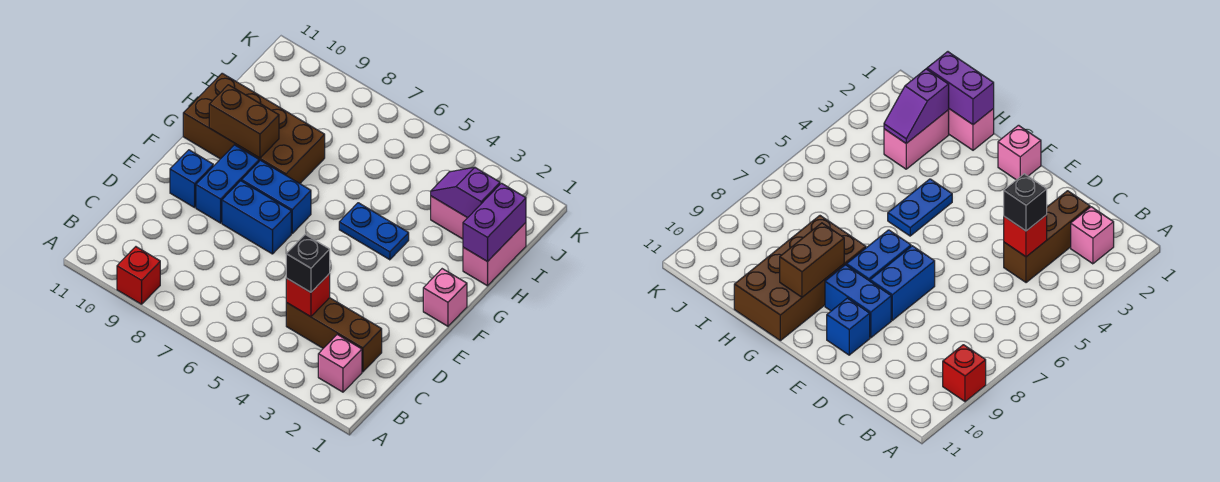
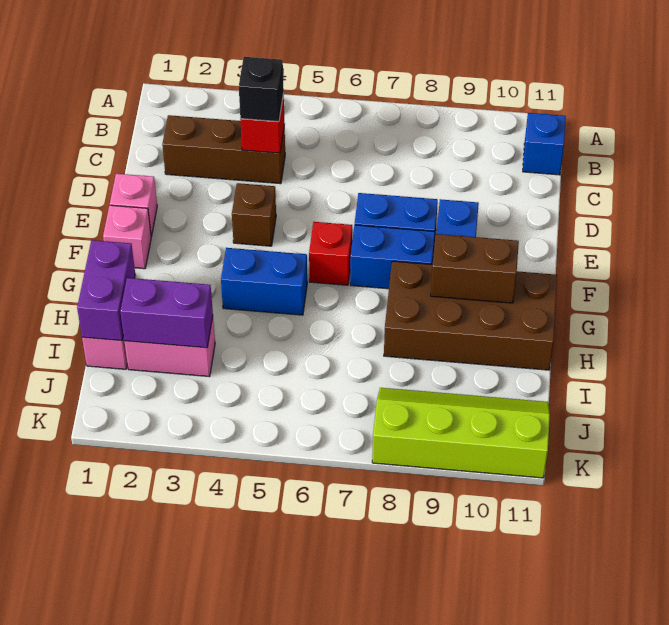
red 1x1 brick [117,247,160,304] -> red 1x1 brick moved to [309,222,352,285]
pink 1x1 brick [318,334,362,392] -> pink 1x1 brick moved to [110,174,157,237]
none -> brown 1x1 brick [232,183,276,246]
blue 1x1 brick [170,150,213,207] -> blue 1x1 brick moved to [523,113,566,175]
blue 1x2 plate [339,203,409,260] -> blue 1x2 brick [221,248,307,315]
purple 1x2 slope [431,167,500,218] -> purple 1x2 brick [120,278,213,348]
none -> lime 2x4 slope [372,388,550,478]

